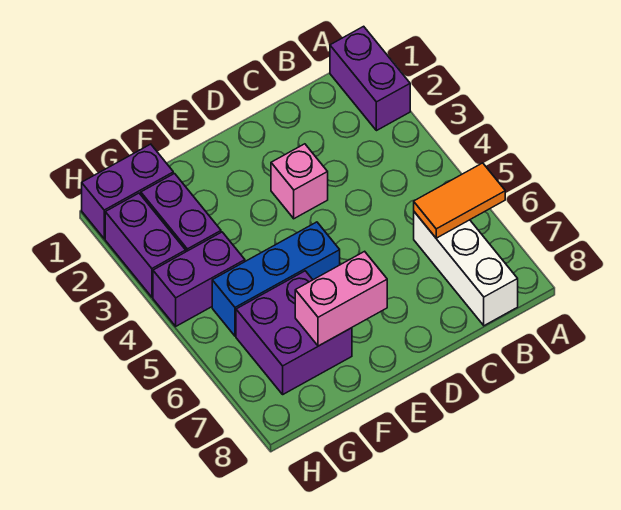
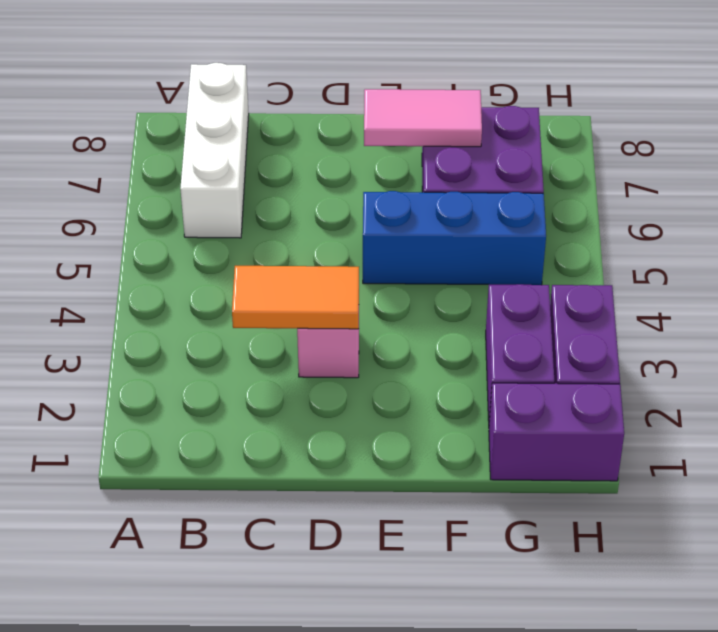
purple 1x2 brick [330,26,410,131] -> none
orange 1x2 tile [414,163,505,238] -> orange 1x2 tile moved to [232,266,359,329]
pink 1x2 brick [295,251,387,346] -> pink 1x2 tile [364,89,482,147]
purple 1x2 brick [153,232,245,326] -> none

